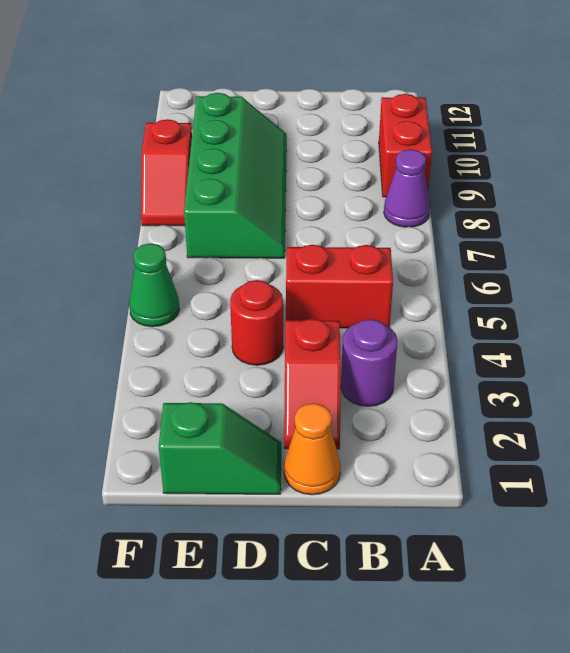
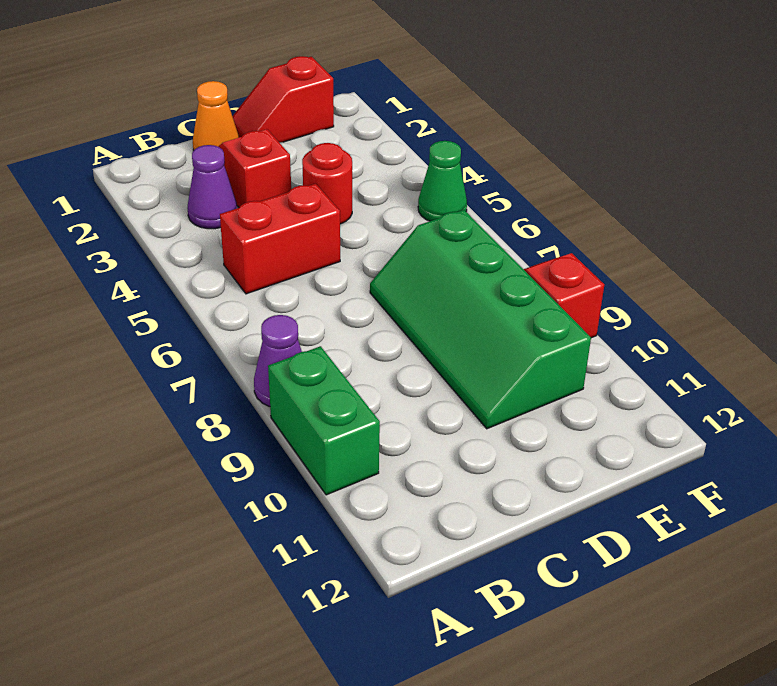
red 1x2 brick [379,94,432,197] -> green 1x2 brick [268,346,380,495]
purple 1x1 round brick [341,319,398,406] -> purple 1x1 cone [187,145,237,229]
green 1x2 slope [159,402,281,494] -> red 1x2 slope [232,56,334,143]

